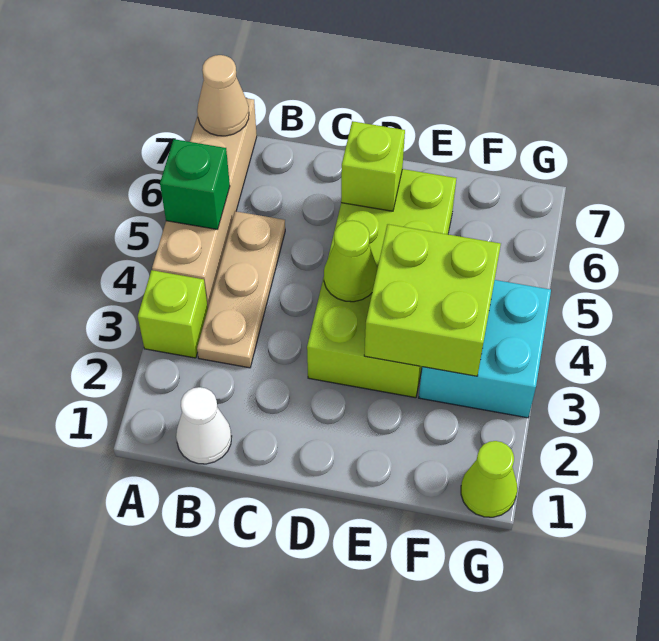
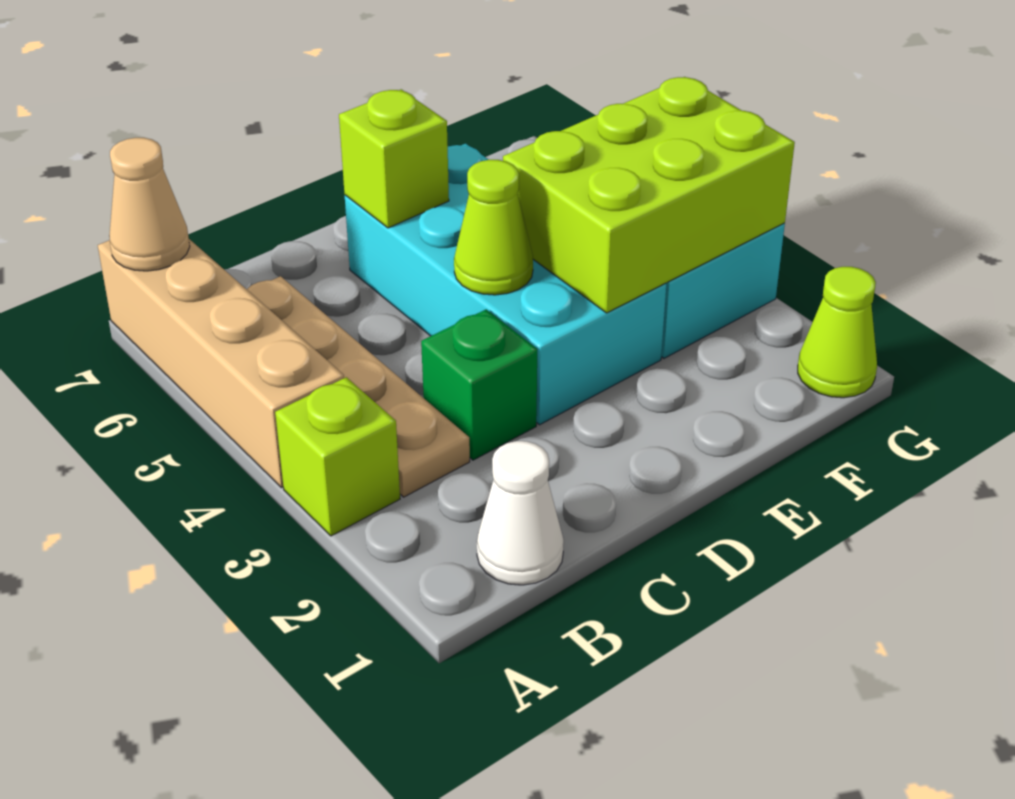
green 1x1 brick [160,139,230,229] -> green 1x1 brick moved to [421,309,537,460]
tan 1x3 plate [197,211,285,368] -> tan 1x4 plate [247,276,470,497]
lime 2x4 brick [307,169,456,398] -> cyan 2x4 brick [345,144,666,425]
lime 2x2 brick [364,224,501,376] -> lime 2x3 brick [503,77,795,313]

